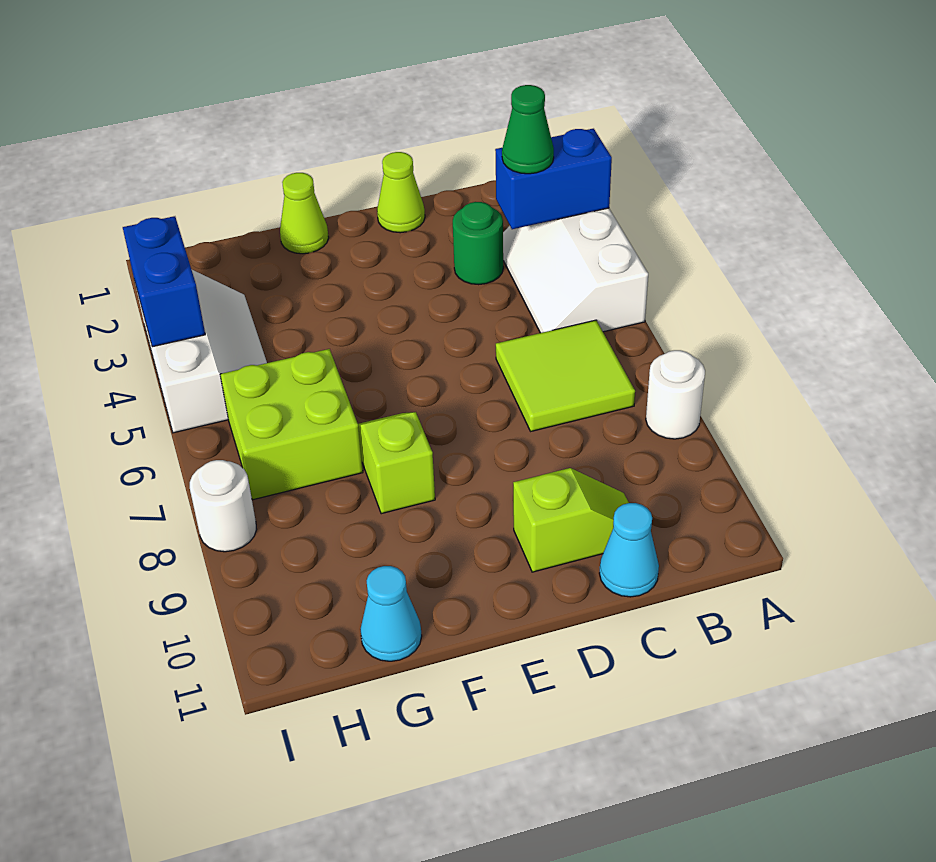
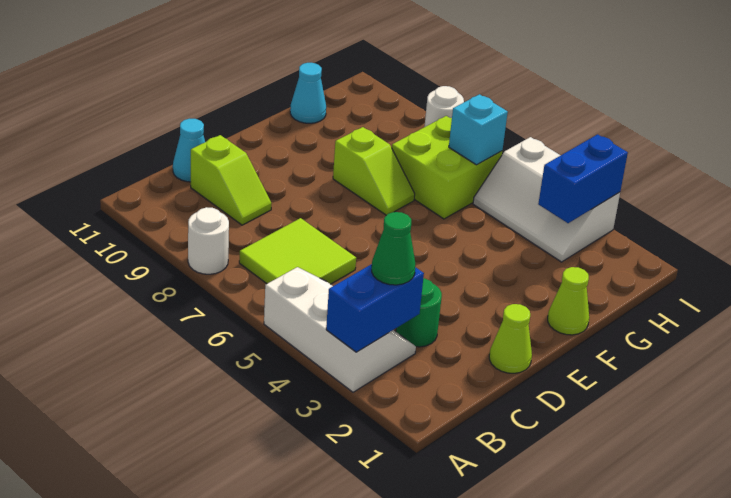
lime 1x2 slope [513,468,629,572] -> lime 1x2 slope turned to [191,135,272,225]
none -> cyan 1x1 brick [449,94,508,165]
blue 1x2 brick [123,216,205,347] -> blue 1x2 brick turned to [538,134,628,223]

